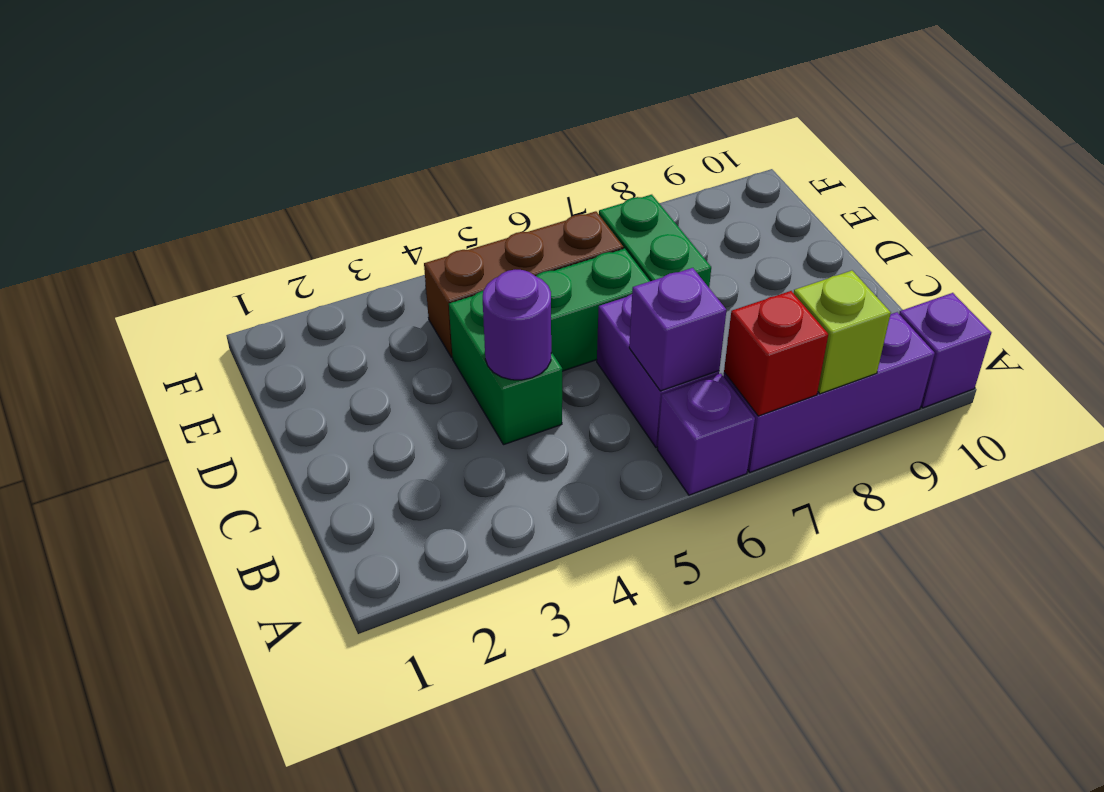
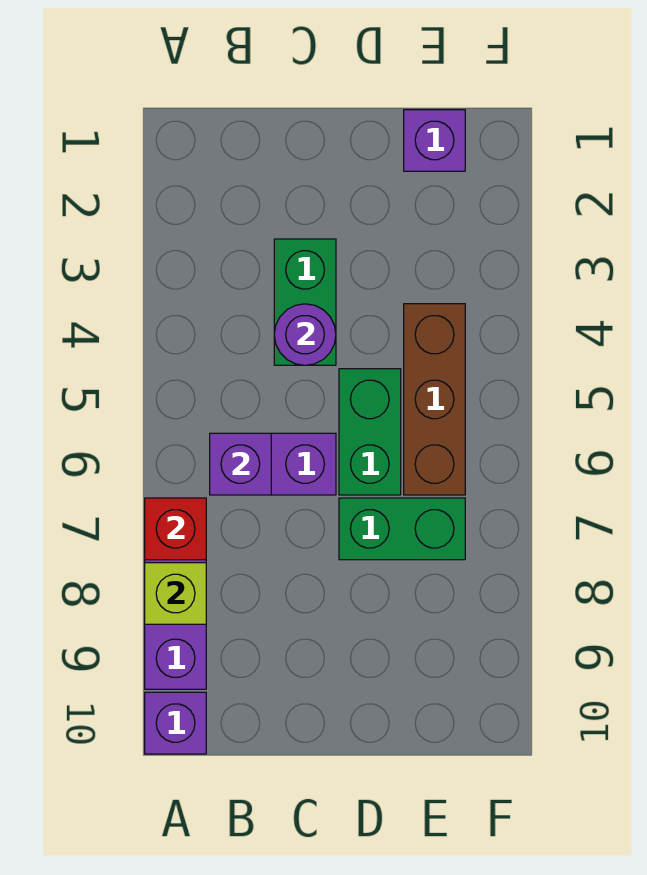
purple 1x1 brick [657,374,755,495] -> purple 1x1 brick moved to [404,110,465,171]
green 1x2 brick [449,291,562,445] -> green 1x2 brick turned to [274,239,336,365]

